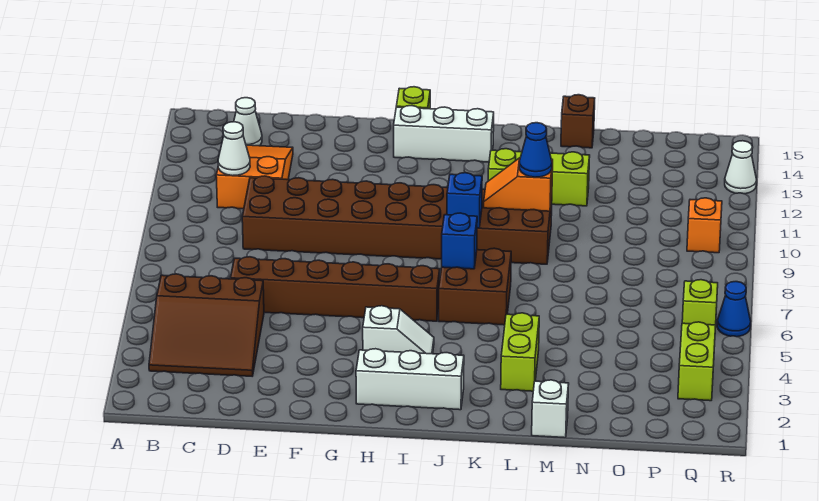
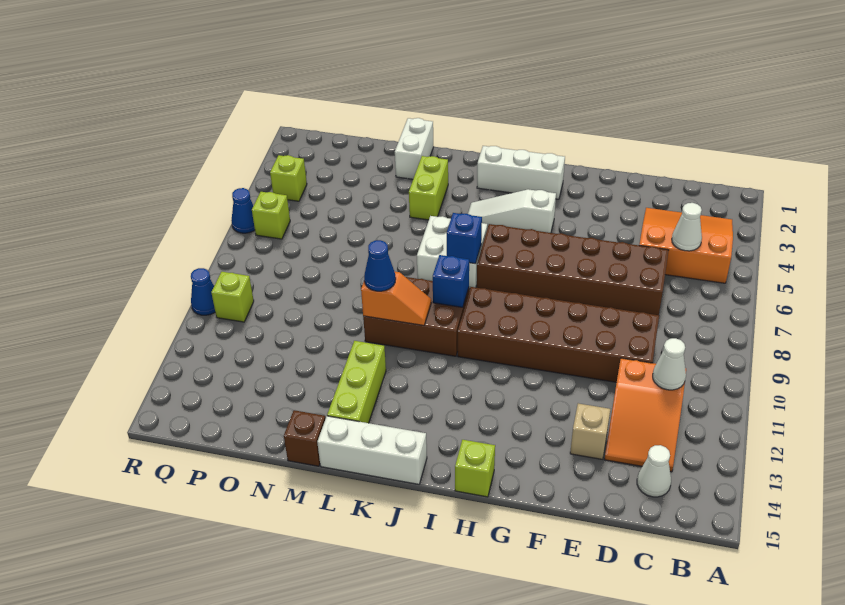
brown 3x3 slope [149,274,264,376] -> orange 3x3 slope [639,208,733,283]
brown 1x6 brick [231,257,440,321] -> brown 2x6 brick [477,224,669,315]
none -> tan 1x1 brick [570,403,610,459]
white 1x2 slope [363,306,434,354] -> white 1x3 slope [468,189,556,233]
white 1x3 brick [394,106,494,162] -> white 1x3 brick moved to [317,416,427,484]
brown 2x2 brick [439,248,511,325] -> white 2x2 brick [417,216,487,289]
lime 1x3 brick [488,149,590,206] -> lime 1x3 brick turned to [327,341,386,423]
white 1x1 brick [532,380,569,438] -> white 1x2 brick [395,118,434,179]
lime 1x2 brick [678,322,716,401] -> lime 1x1 brick [270,155,307,201]
orange 1x1 brick [687,198,722,253] -> lime 1x1 brick [211,272,254,322]
none -> blue 1x1 cone [191,268,215,315]
white 1x1 cone [725,141,757,194] -> white 1x1 cone moved to [672,203,702,251]

